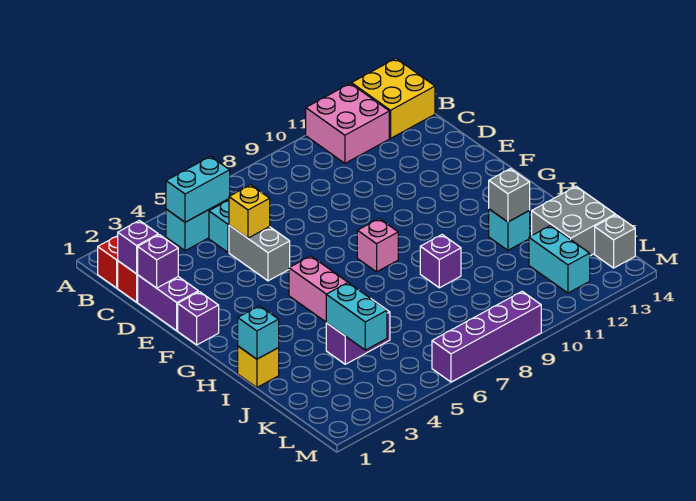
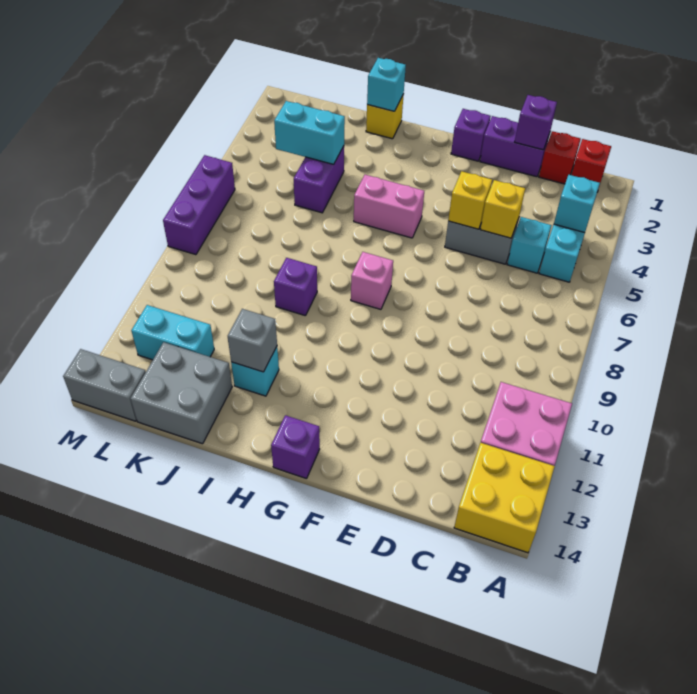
cyan 1x2 brick [166,156,230,222] -> cyan 1x1 brick [554,175,600,233]
purple 1x1 brick [118,220,158,274] -> purple 1x1 brick moved to [271,415,320,479]
none -> yellow 1x1 brick [448,171,492,229]
grey 1x1 brick [595,215,635,268] -> grey 1x2 brick [63,349,146,421]
purple 1x4 brick [432,291,541,382] -> purple 1x3 brick [163,155,235,255]

